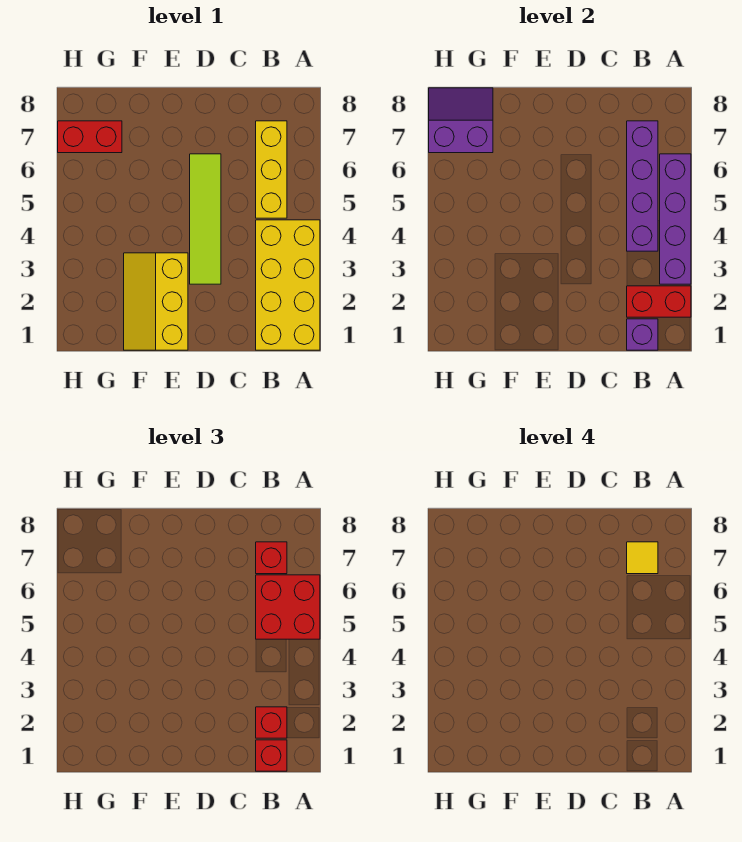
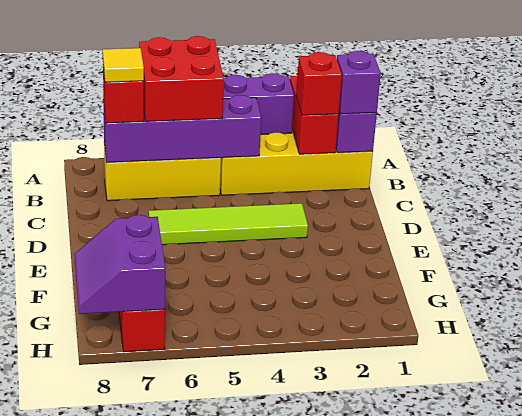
red 1x1 brick [256,740,287,771] -> purple 1x1 brick [337,51,381,114]
yellow 2x3 slope [124,253,188,350] -> none

